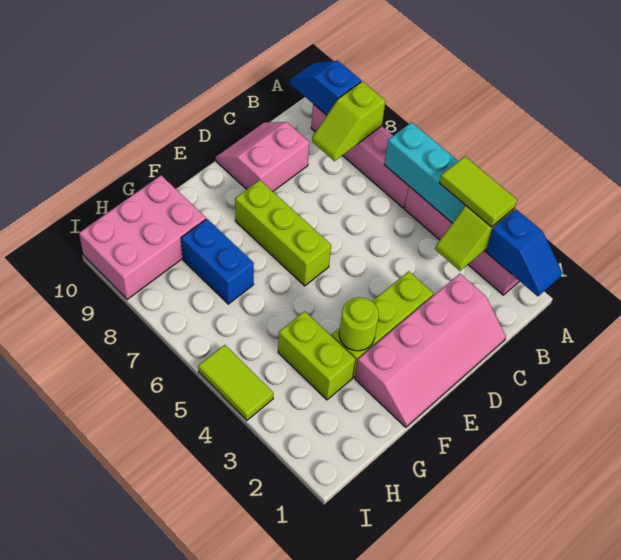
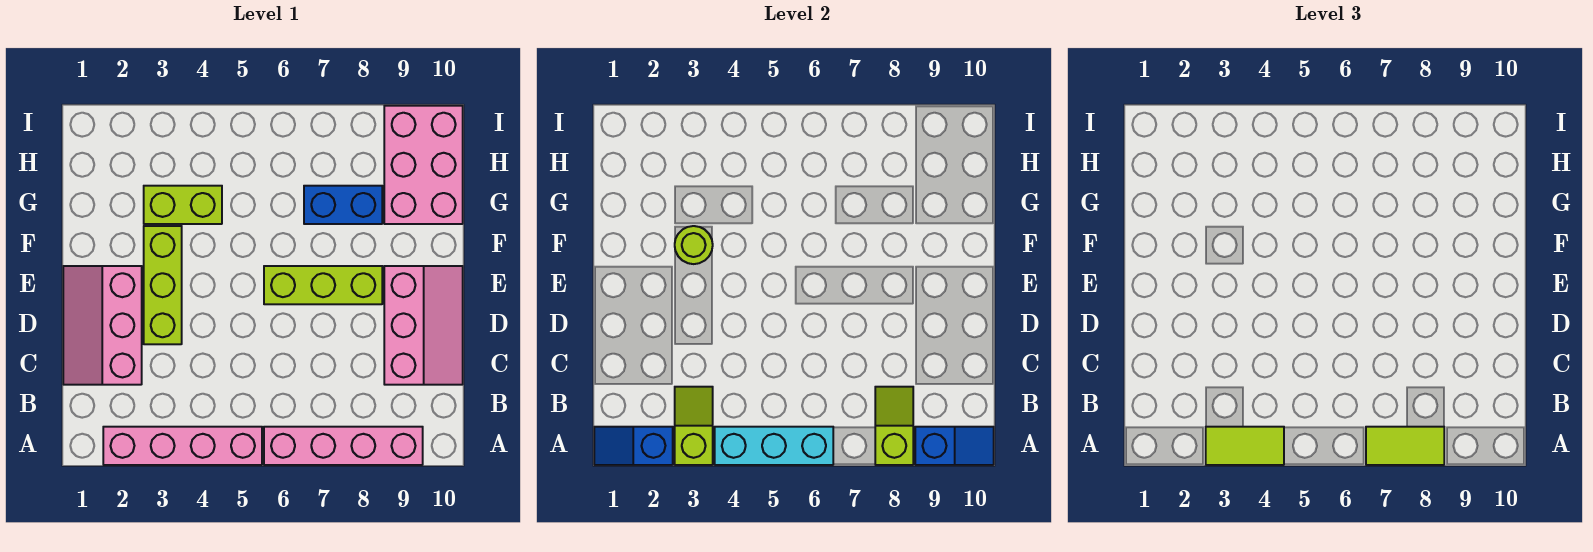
pink 2x4 slope [355,274,506,427] -> pink 2x3 slope [63,266,142,385]
pink 2x2 slope [216,122,309,191] -> pink 2x3 slope [384,266,463,385]
lime 1x2 tile [198,345,273,420] -> lime 1x2 tile moved to [1366,427,1444,465]

